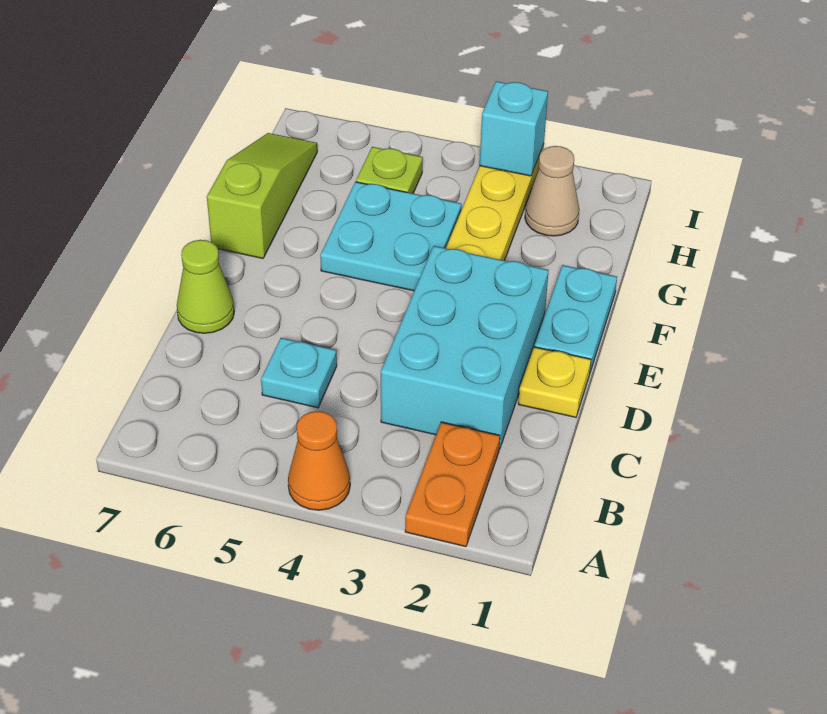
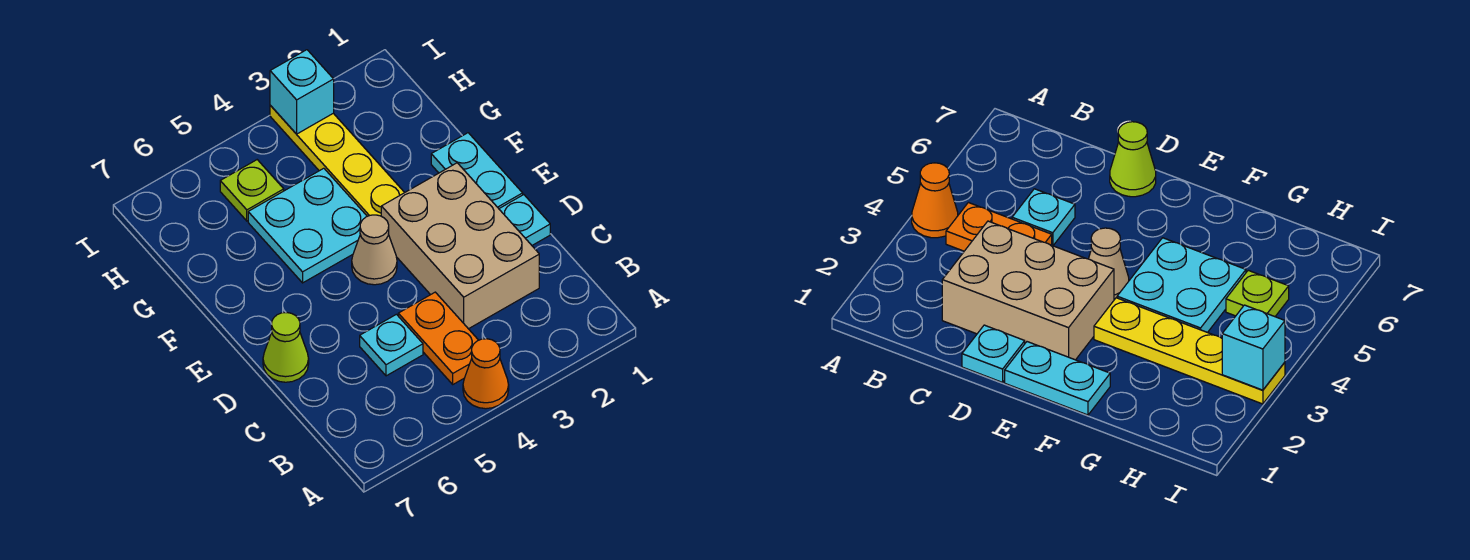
orange 1x2 plate [405,422,500,547] -> orange 1x2 plate moved to [398,292,478,384]
cyan 2x3 brick [381,246,549,449] -> tan 2x3 brick [381,163,539,329]
yellow 1x1 plate [518,347,591,417] -> cyan 1x1 plate [499,195,550,245]
lime 1x3 slope [207,133,317,258] -> none
tan 1x1 cone [525,146,579,236] -> tan 1x1 cone moved to [352,215,397,285]

